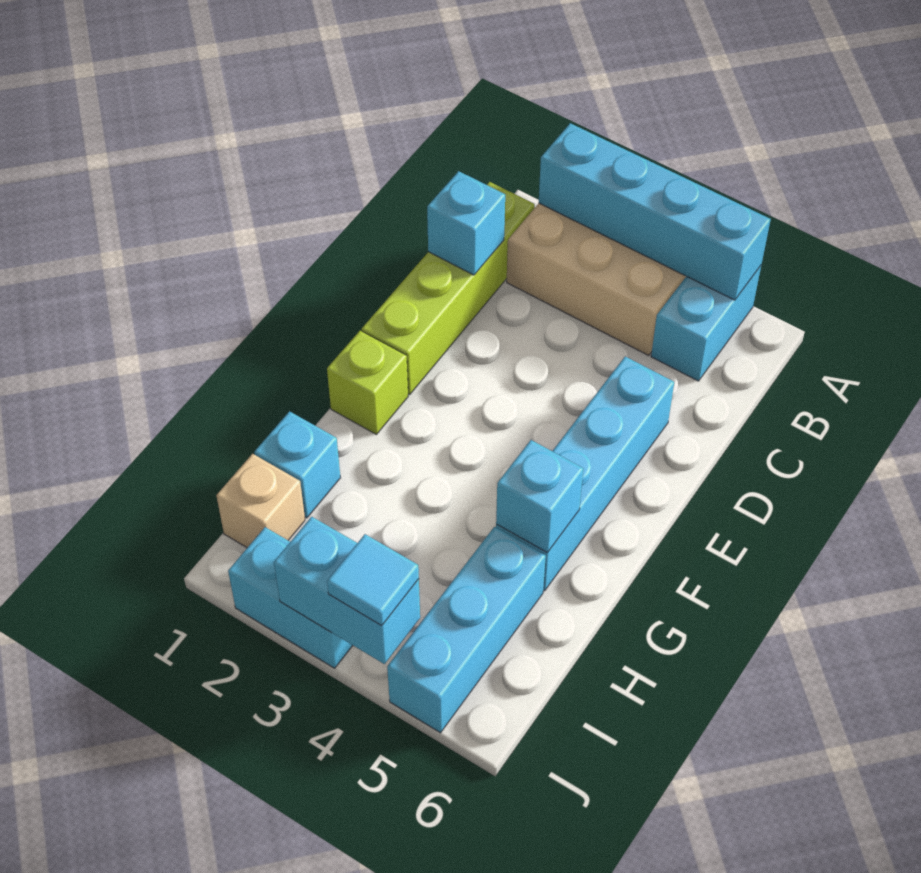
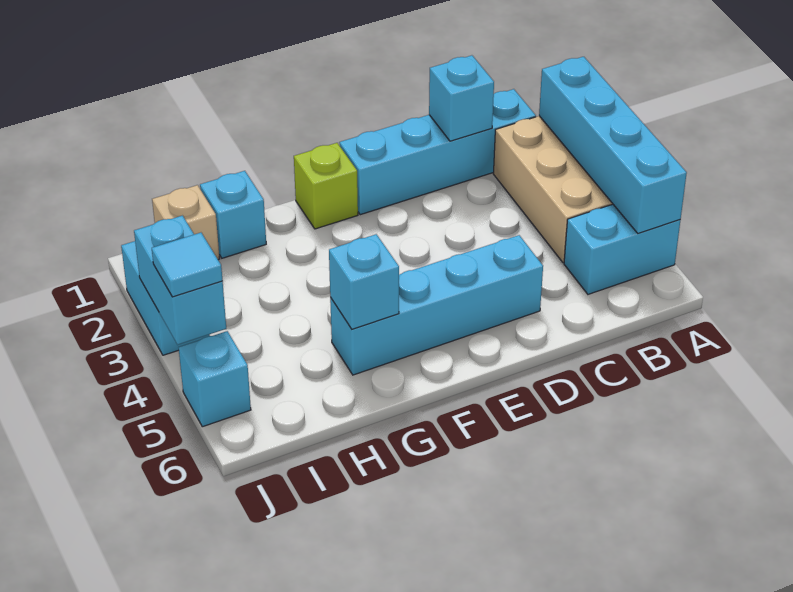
lime 1x4 brick [362,182,535,394] -> cyan 1x4 brick [339,89,536,215]
cyan 1x3 brick [387,527,546,733] -> cyan 1x1 brick [179,331,251,427]

